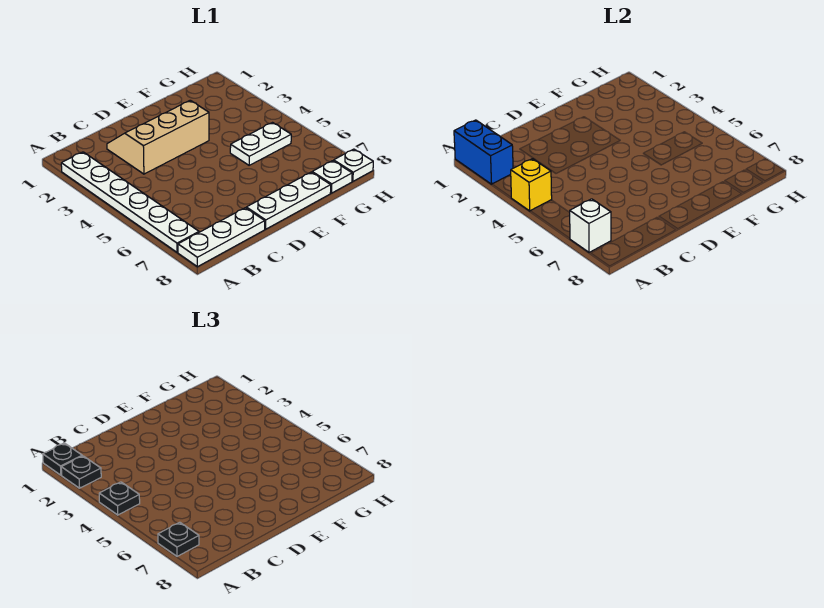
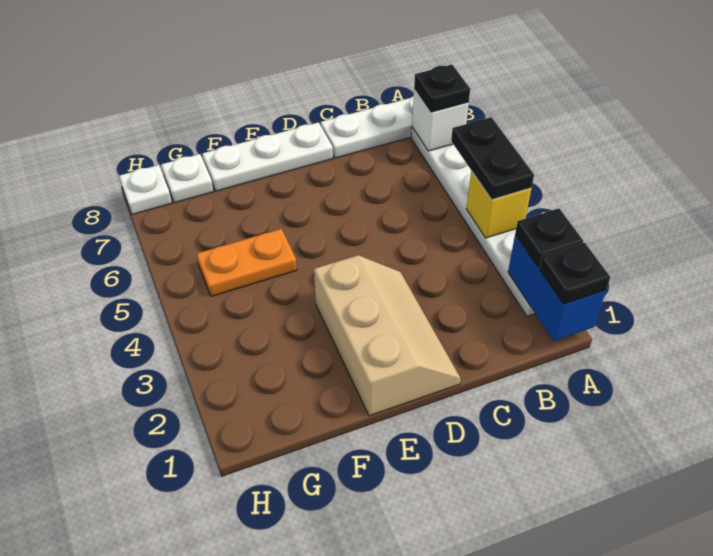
black 1x1 plate [99,482,140,515] -> black 1x2 plate [451,117,534,200]
tan 2x3 slope [107,100,209,174] -> tan 2x3 slope turned to [314,255,461,416]
white 1x2 plate [230,123,291,165] -> orange 1x2 plate [197,229,297,296]

